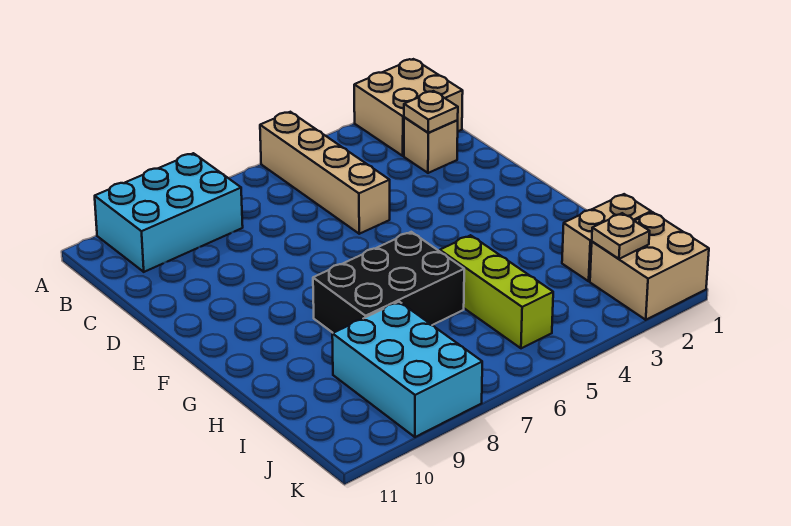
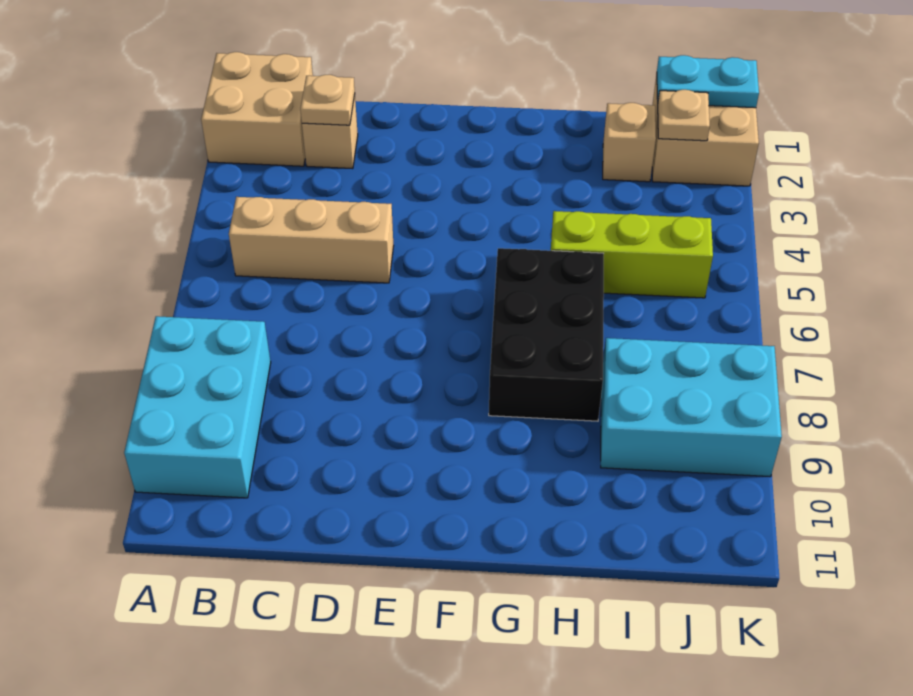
tan 1x4 brick [260,112,390,234] -> tan 1x3 brick [229,197,394,283]
tan 1x2 brick [562,194,651,281] -> tan 1x1 brick [603,103,656,182]
none -> cyan 1x2 plate [657,55,759,108]

